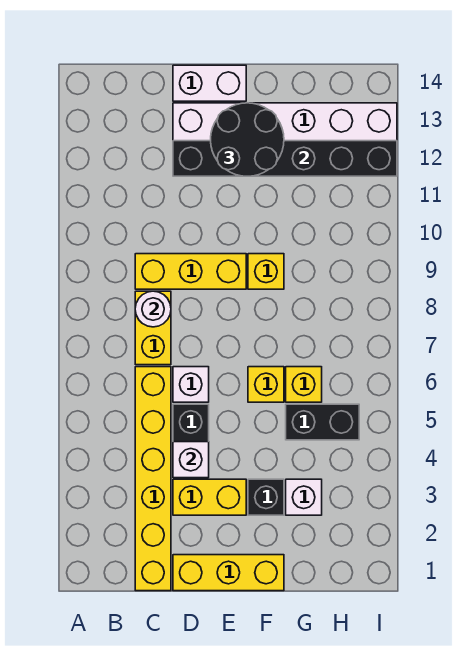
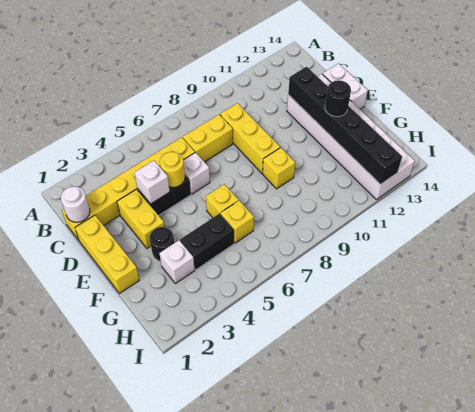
white 1x1 round brick [135,291,171,327] -> white 1x1 round brick moved to [61,186,90,222]
none -> yellow 1x1 round brick [160,152,185,187]
black 2x2 round brick [211,103,284,176] -> black 1x1 round brick [325,80,351,117]
black 1x1 brick [248,479,284,515] -> black 1x1 round brick [150,227,174,261]
black 1x2 brick [286,404,359,440] -> black 1x2 brick turned to [180,214,234,270]

